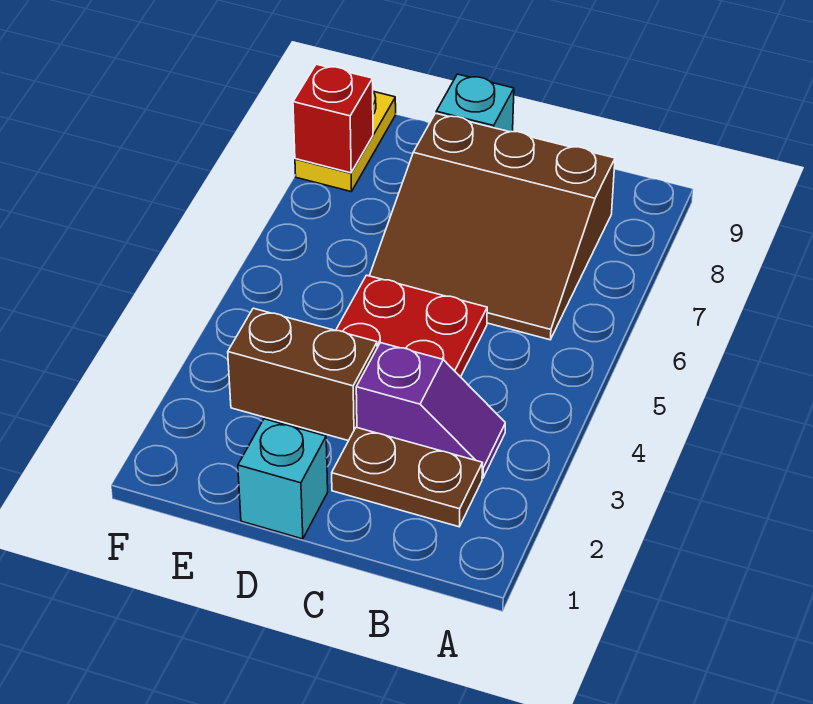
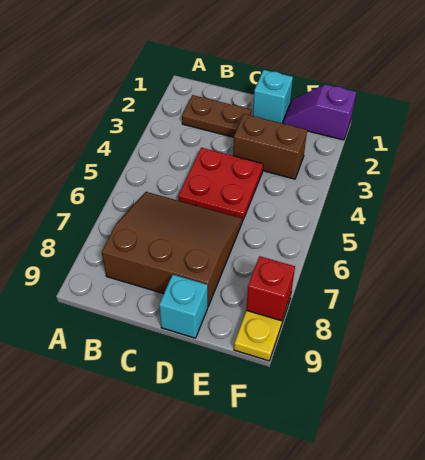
purple 1x2 slope [356,343,505,478] -> purple 1x2 slope moved to [283,84,356,140]

